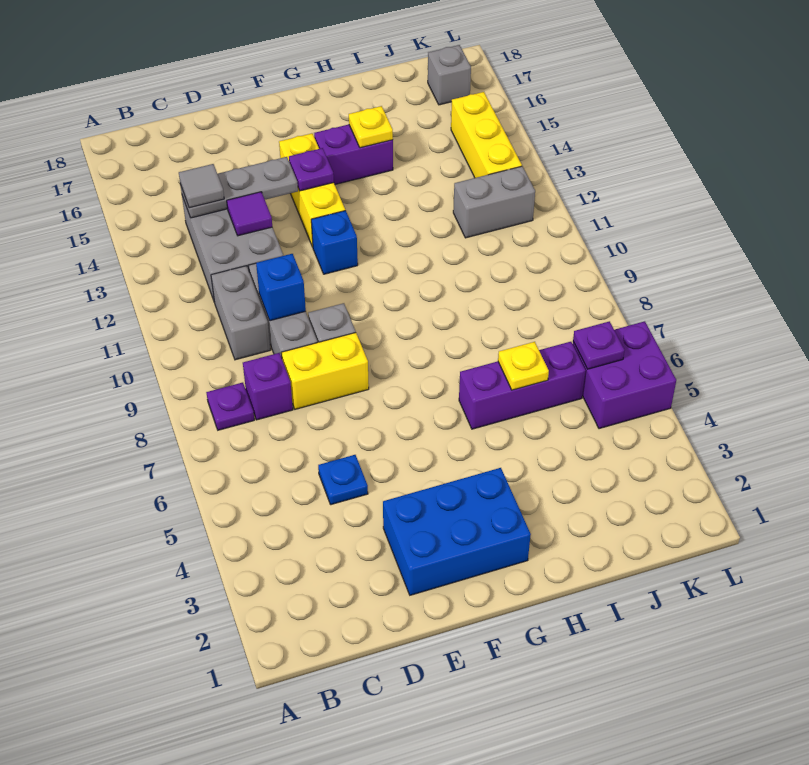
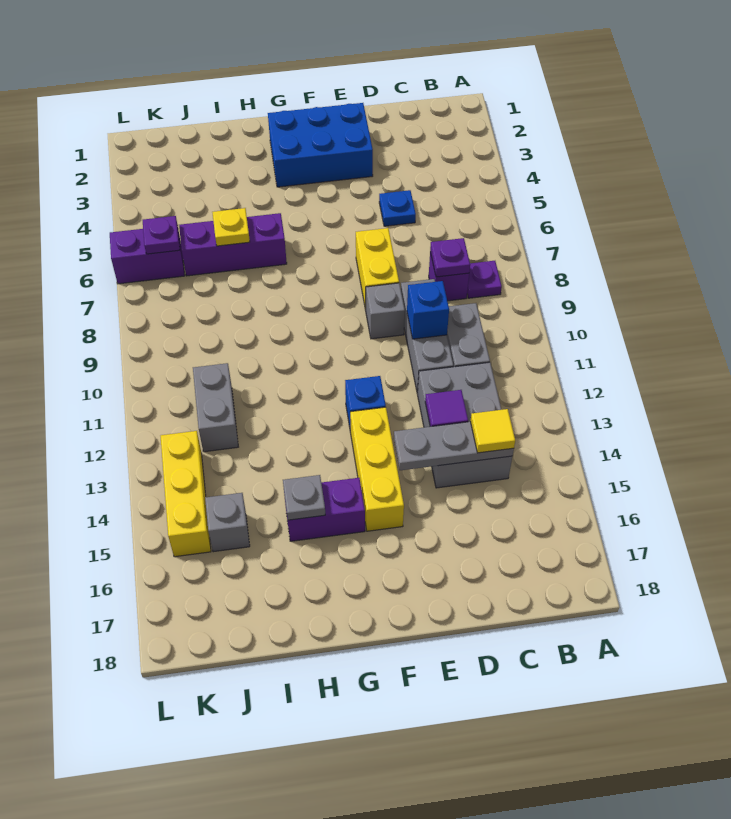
grey 1x1 tile [179,164,224,208] -> yellow 1x1 tile [470,409,515,453]
yellow 1x2 brick [281,333,369,409] -> yellow 1x2 brick turned to [356,228,399,310]
purple 1x1 plate [289,148,334,191] -> purple 1x1 plate moved to [430,238,470,277]
yellow 1x1 plate [349,106,393,148] -> grey 1x1 plate [283,475,325,520]
grey 1x2 brick [453,166,535,238] -> grey 1x2 brick turned to [193,363,238,452]
purple 2x2 brick [573,321,676,429] -> purple 1x2 brick [110,229,185,284]
grey 1x1 brick [428,45,471,105] -> grey 1x1 brick moved to [205,493,250,552]

